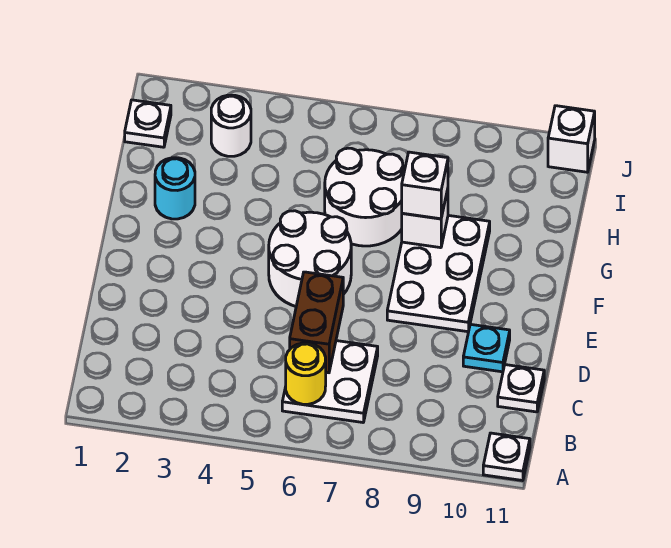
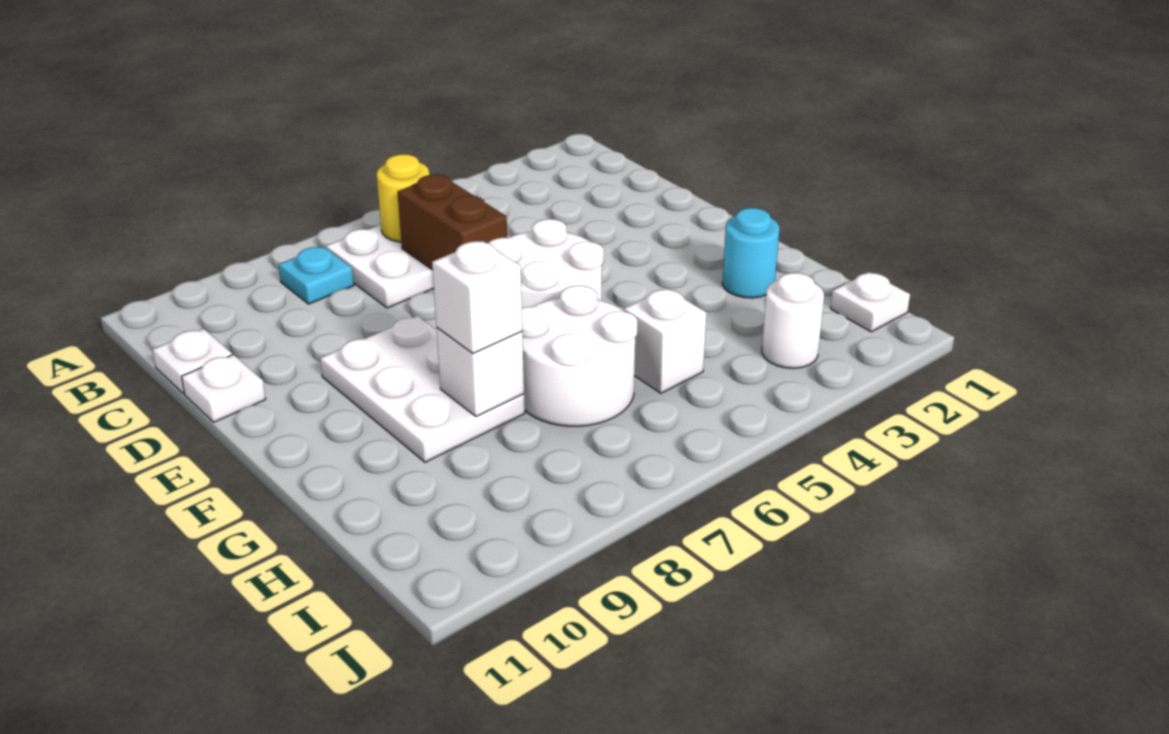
white 1x1 plate [483,433,530,481] -> white 1x1 plate moved to [181,355,266,422]
cyan 1x1 plate [463,324,510,372] -> cyan 1x1 plate moved to [278,247,354,304]
white 1x1 brick [548,106,595,172] -> white 1x1 brick moved to [624,288,706,393]

